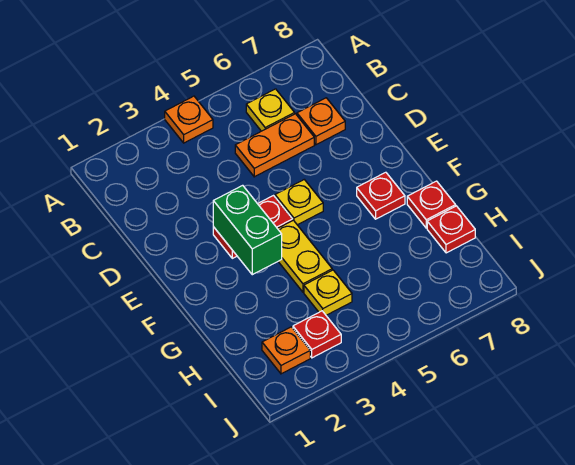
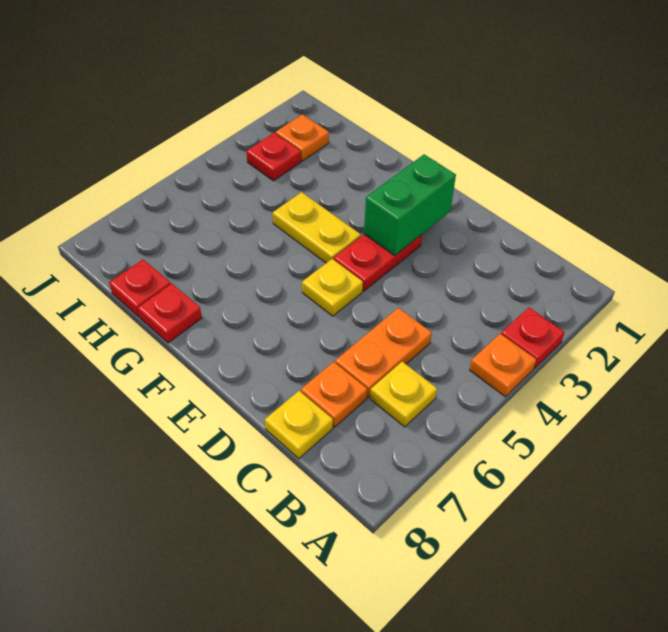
green 1x2 brick [213,185,282,275] -> green 1x2 brick turned to [364,154,456,255]
red 1x1 plate [357,172,405,219] -> red 1x1 plate moved to [501,307,565,368]
yellow 1x1 plate [304,270,352,315] -> yellow 1x1 plate moved to [265,391,333,459]

